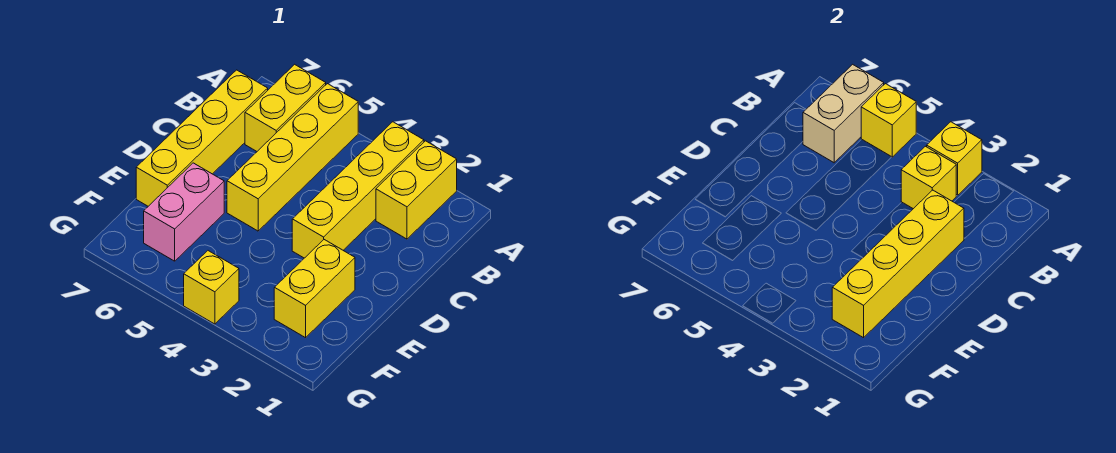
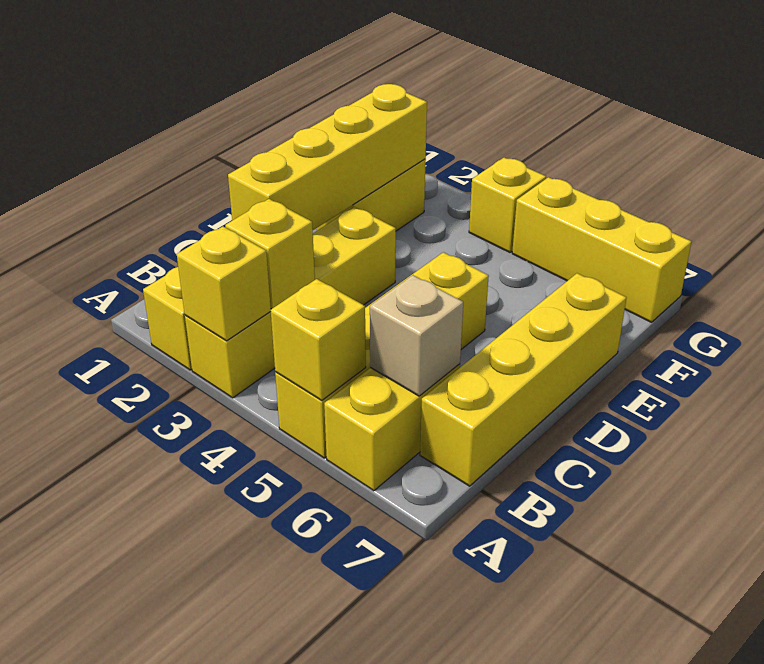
tan 1x2 brick [803,64,884,163] -> tan 1x1 brick [370,275,463,396]
pink 1x2 brick [144,163,224,261] -> none
none -> yellow 1x3 brick [512,177,691,322]

